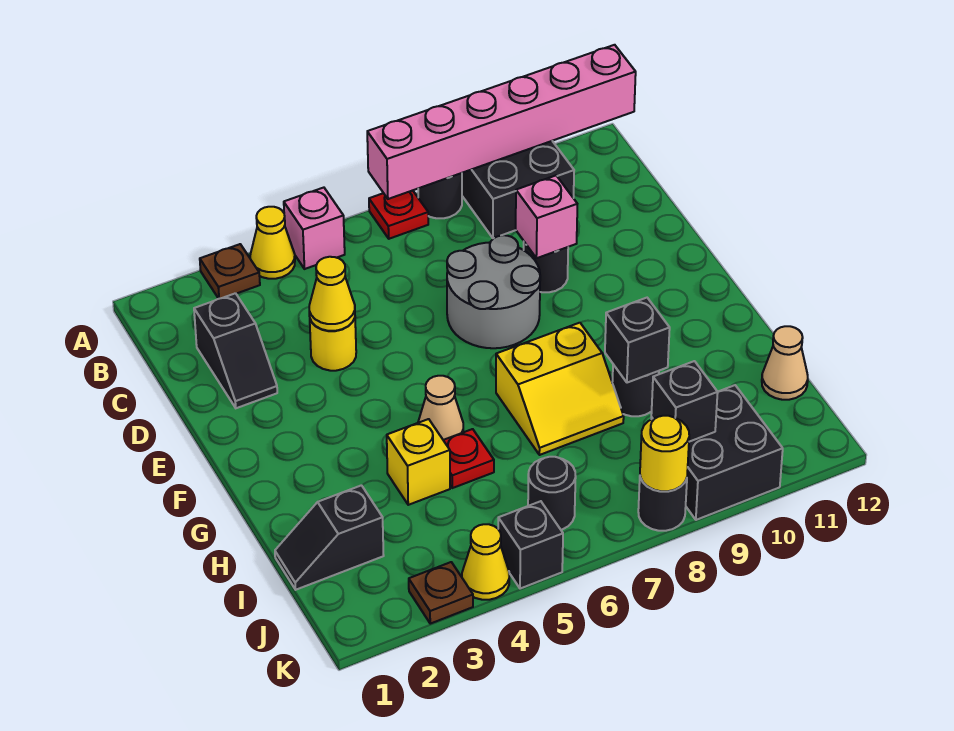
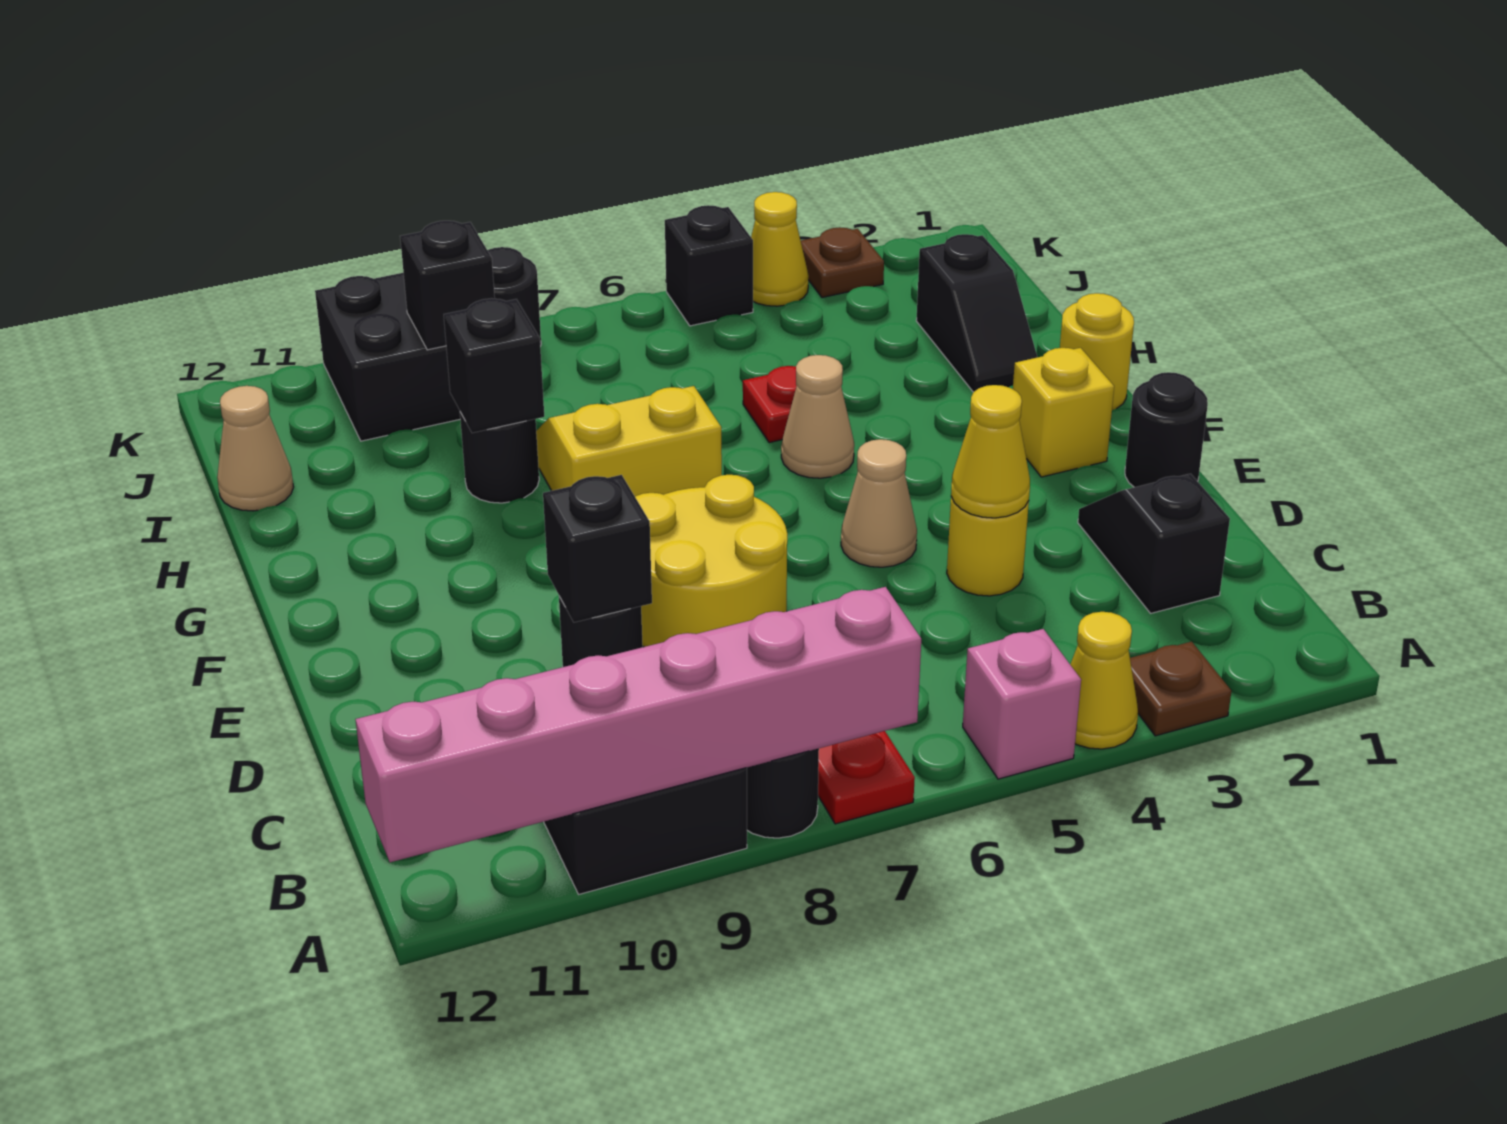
grey 2x2 round brick [447,235,540,348] -> yellow 2x2 round brick [635,475,787,647]
pink 1x1 brick [516,176,577,258] -> black 1x1 brick [543,475,652,622]
none -> tan 1x1 cone [841,439,917,567]
yellow 1x1 brick [387,419,450,505] -> yellow 1x1 brick moved to [1013,348,1114,477]
black 1x2 slope [275,485,384,590] -> black 1x2 slope turned to [916,234,1037,392]
black 1x1 round brick [528,457,576,530] -> black 1x1 round brick moved to [1125,372,1208,487]
yellow 1x1 round brick [640,416,689,491] -> yellow 1x1 round brick moved to [1060,293,1134,410]

